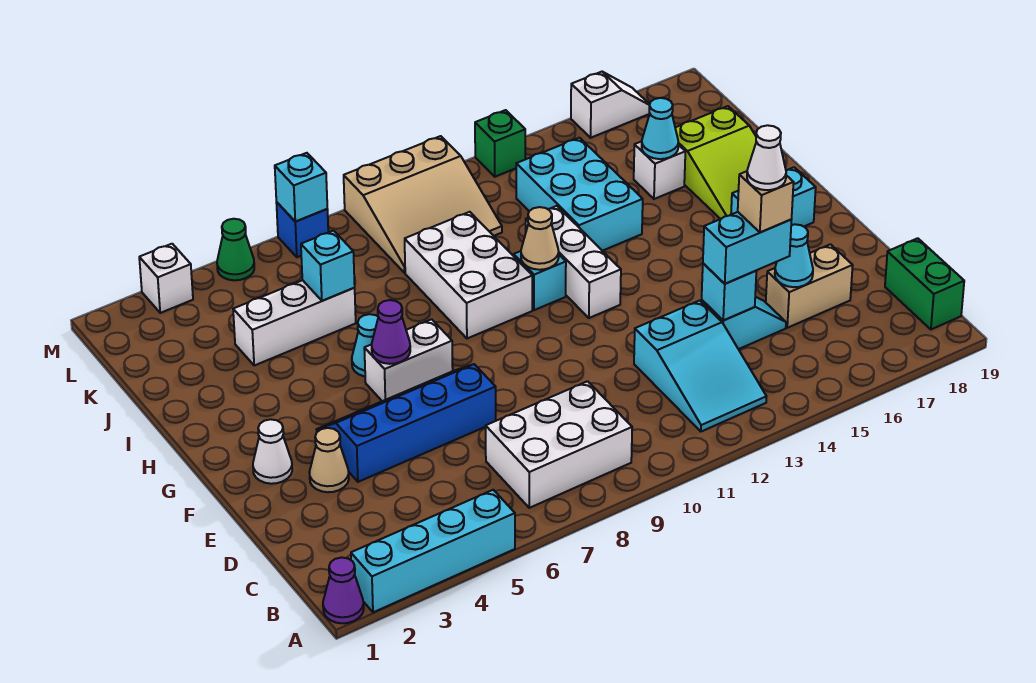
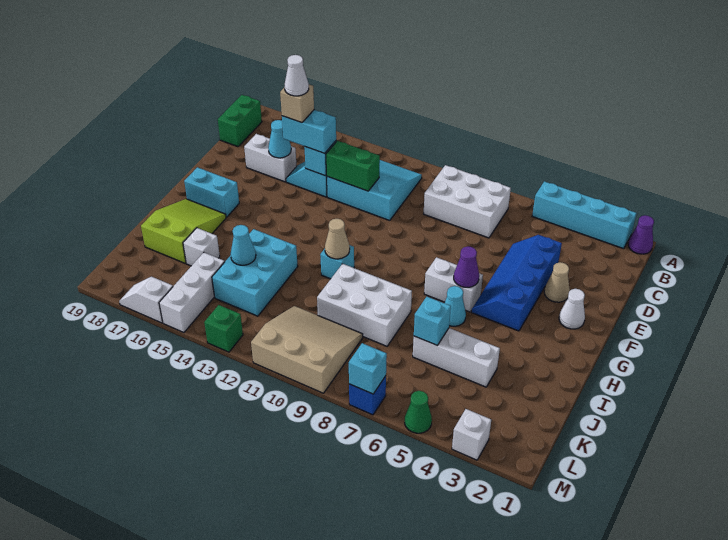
cyan 2x3 slope [634,301,767,432] -> cyan 3x3 slope [327,160,422,221]
none -> green 1x2 brick [326,141,380,191]
tan 1x2 brick [766,244,853,328] -> white 1x2 brick [244,134,297,182]
blue 2x4 slope [317,364,496,482] -> blue 2x4 slope turned to [472,235,562,331]
white 1x3 brick [526,206,621,318] -> white 1x3 brick moved to [159,253,225,333]
white 2x3 brick [405,212,532,339] -> white 2x3 brick turned to [317,264,412,346]
cyan 1x1 cone [642,98,678,159] -> cyan 1x1 cone moved to [231,225,256,265]

